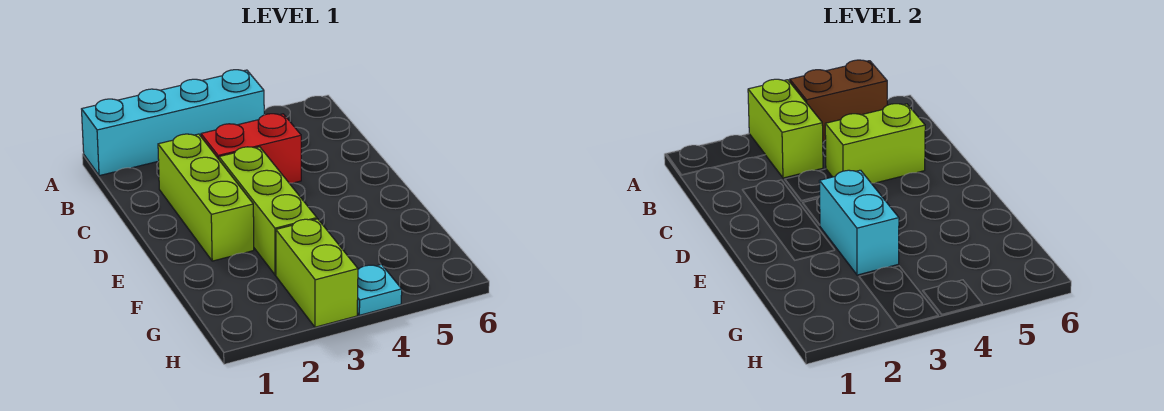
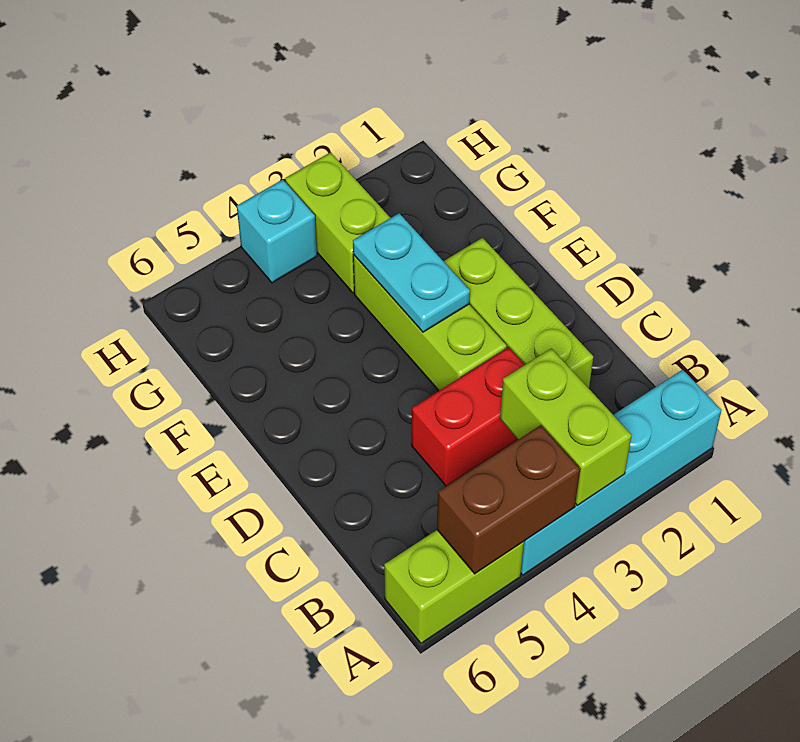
lime 1x2 brick [825,104,925,183] -> lime 1x2 brick moved to [384,530,524,643]
cyan 1x2 brick [819,170,899,275] -> cyan 1x2 plate [353,213,470,332]
cyan 1x1 plate [357,264,402,315] -> cyan 1x1 brick [237,180,317,283]

